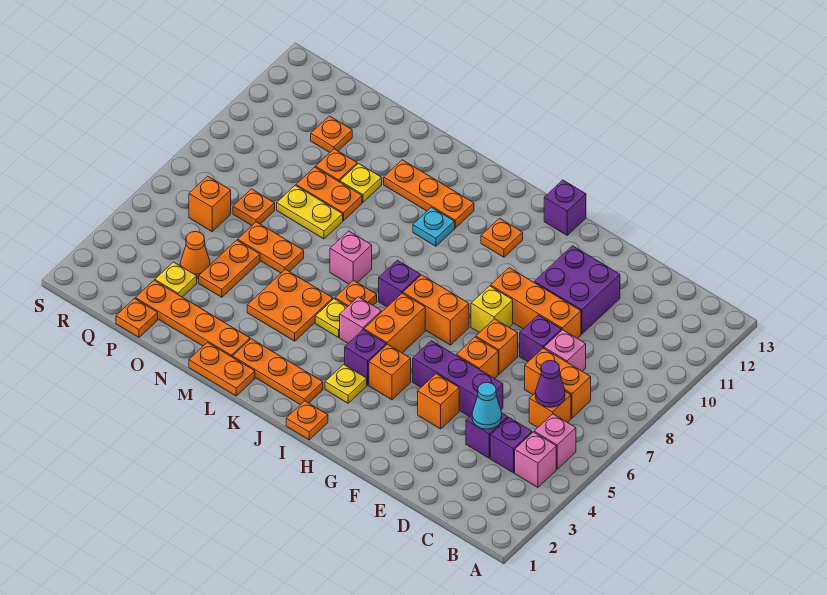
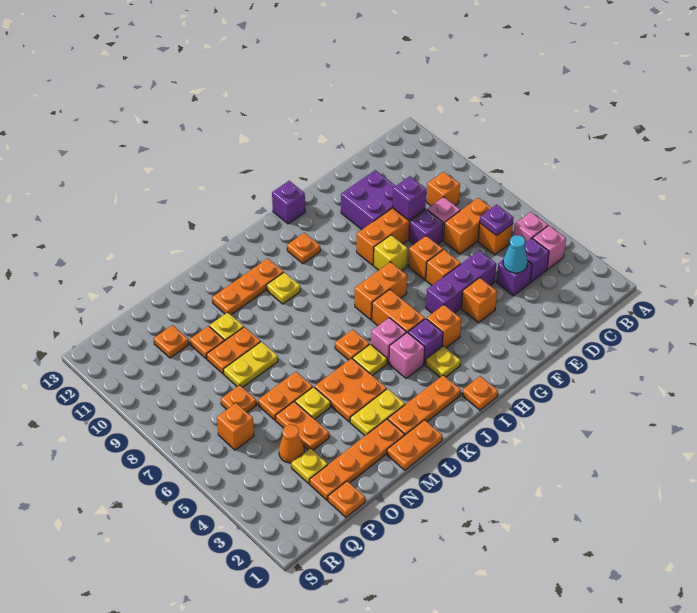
purple 1x1 cone [535,361,565,407] -> purple 1x1 plate [480,205,514,236]
none -> orange 1x1 brick [426,172,460,206]
purple 1x1 brick [379,260,420,307] -> purple 1x1 brick moved to [392,176,426,220]
cyan 1x1 plate [413,207,455,246] -> yellow 1x1 plate [267,272,300,304]
none -> yellow 1x2 plate [350,389,405,436]
pink 1x1 brick [330,231,372,284] -> pink 1x1 brick moved to [389,333,425,378]
none -> yellow 1x1 plate [295,387,331,419]

